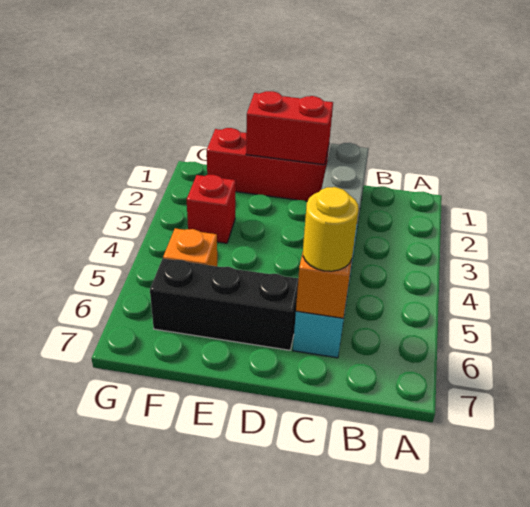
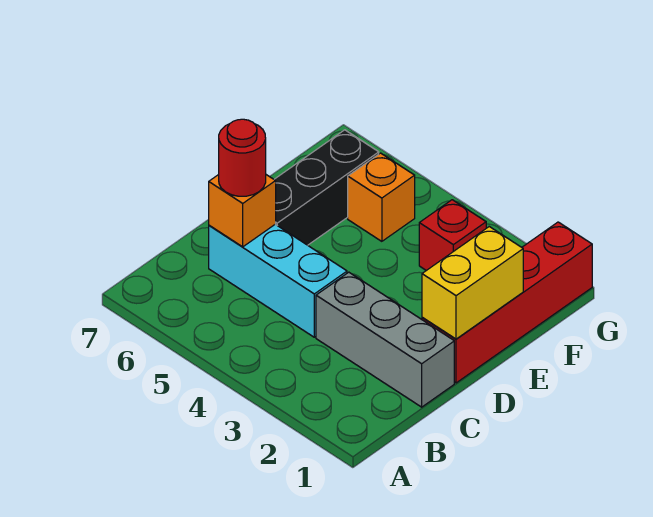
yellow 1x1 round brick [303,187,359,271] -> red 1x1 round brick [219,119,266,196]
red 1x3 brick [207,128,329,201] -> red 1x4 brick [422,222,592,383]
red 1x2 brick [246,91,333,165] -> yellow 1x2 brick [422,227,523,339]

